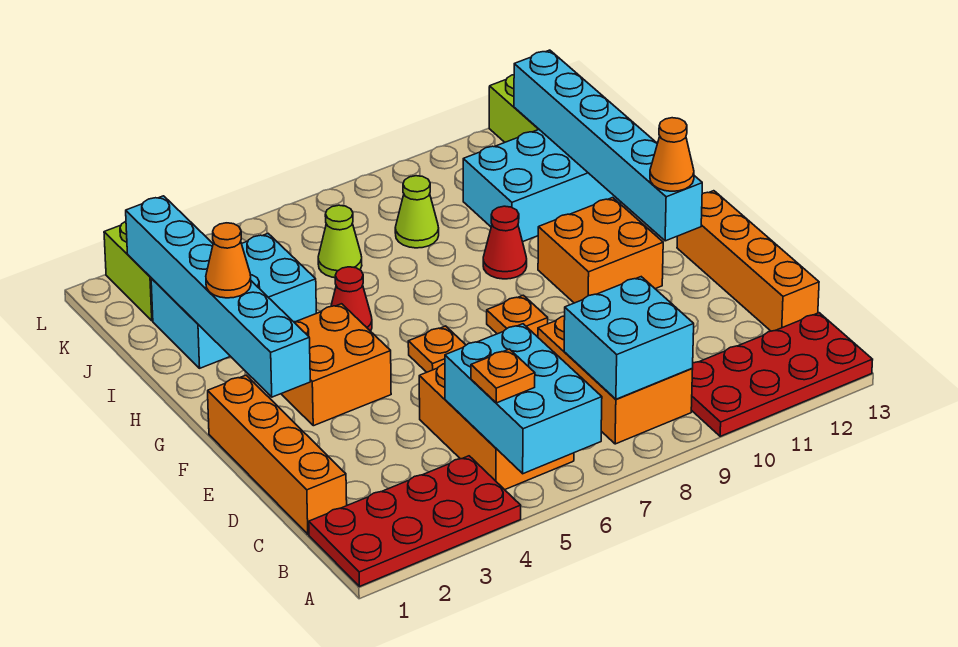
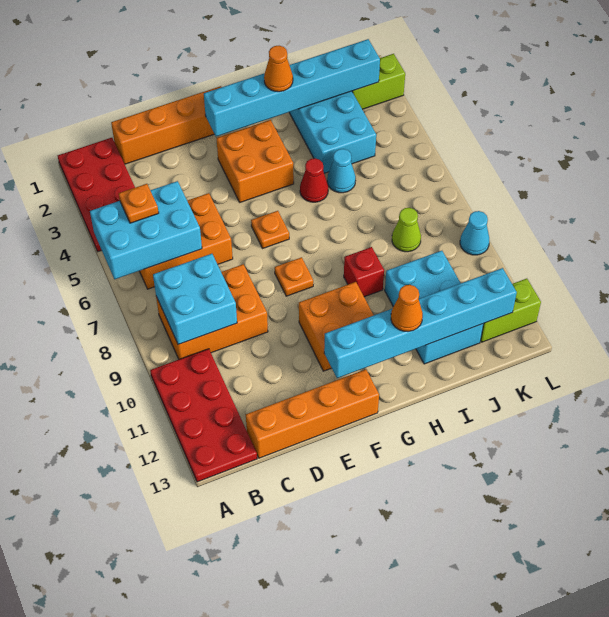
orange 1x1 cone [650,118,694,191] -> orange 1x1 cone moved to [391,285,423,332]
red 1x1 cone [483,206,527,279] -> red 1x1 brick [344,247,384,297]
none -> cyan 1x1 cone [327,149,356,193]
lime 1x1 cone [318,205,362,278] -> none
none -> cyan 1x1 cone [460,211,489,255]

